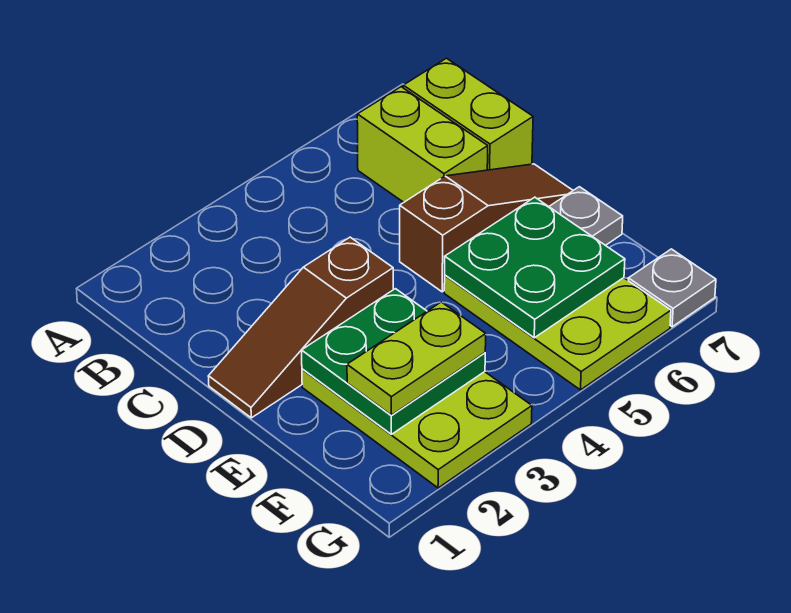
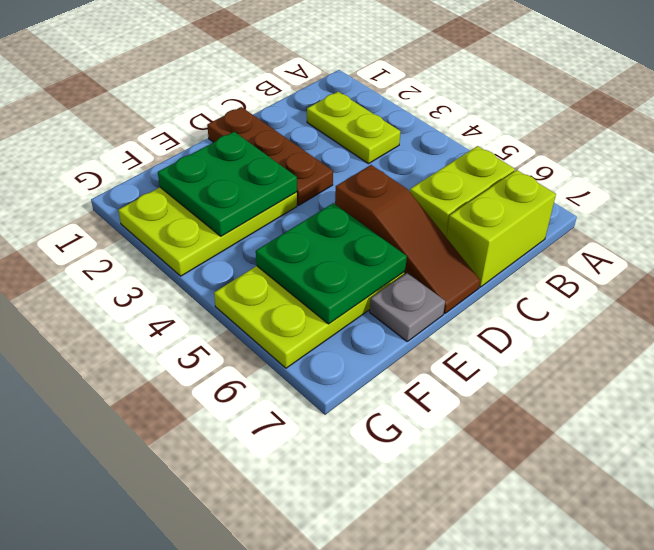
brown 1x3 slope [208,237,393,418] -> brown 1x3 plate [207,107,333,205]
lime 1x2 plate [347,302,486,415] -> lime 1x2 plate moved to [307,92,401,164]
grey 1x1 plate [628,249,716,327] -> none

